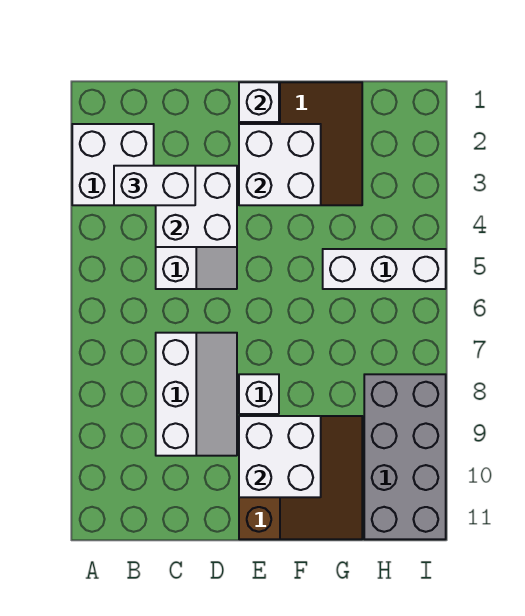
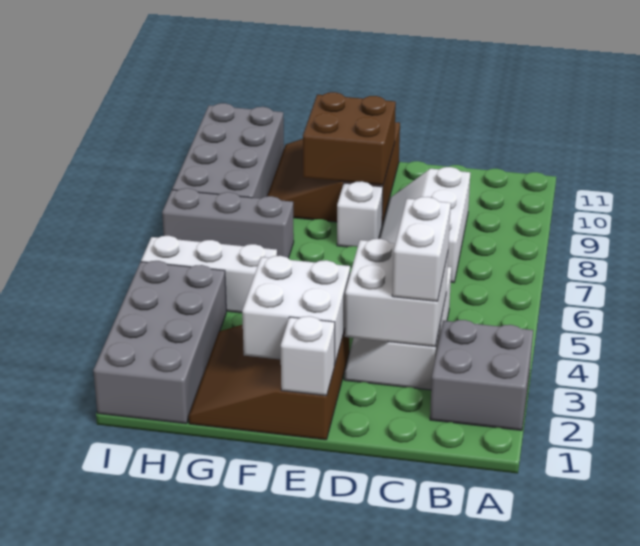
white 2x2 brick [72,124,154,205] -> grey 2x2 brick [430,320,533,430]
white 1x2 brick [114,166,195,205] -> white 1x2 brick turned to [392,197,451,301]
white 2x2 brick [239,416,321,497] -> brown 2x2 brick [303,92,396,185]
none -> grey 1x3 brick [162,188,294,258]
none -> grey 2x4 brick [93,261,226,424]

